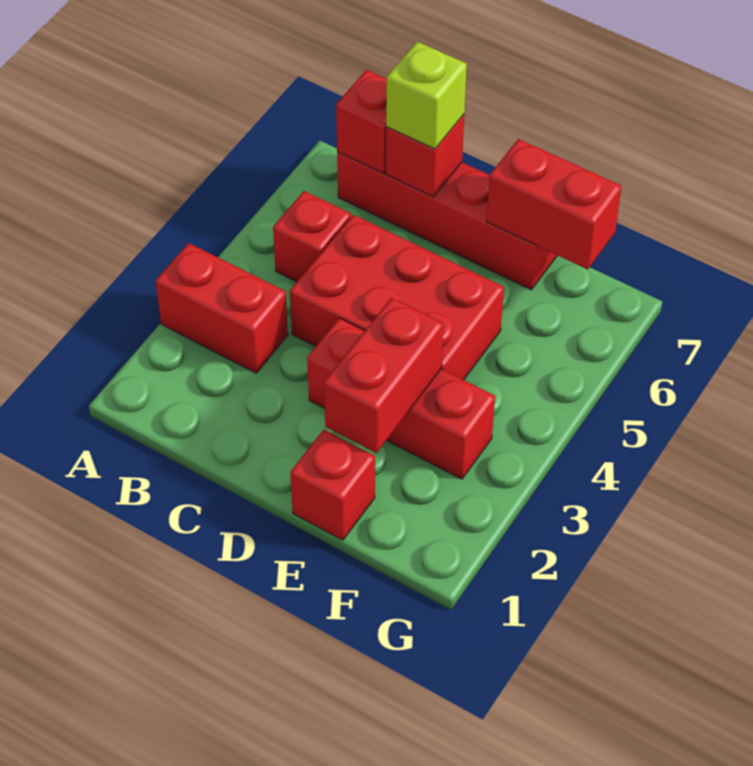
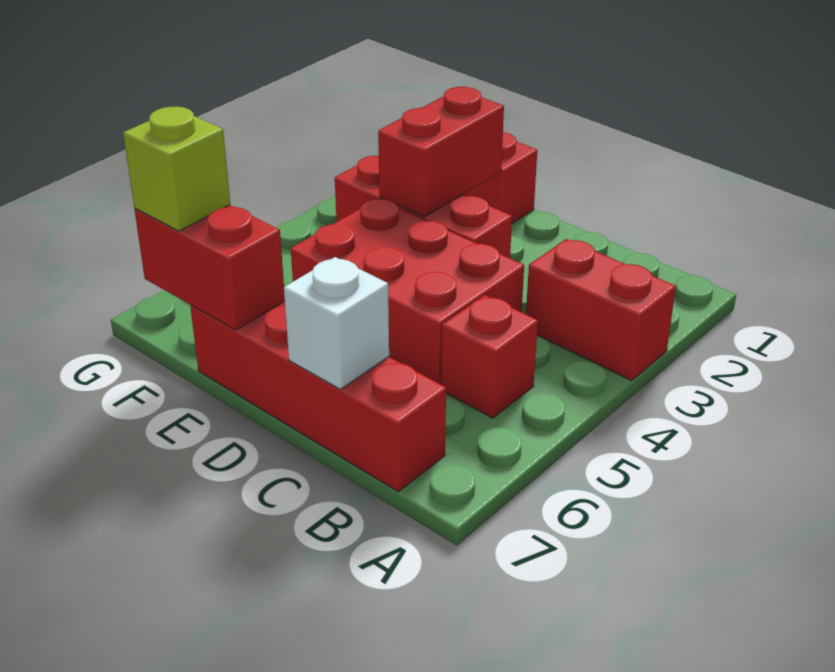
red 1x1 brick [336,70,387,173] -> none
red 1x1 brick [386,115,464,197] -> white 1x1 brick [284,257,389,389]
lime 1x1 brick [386,42,467,149] -> lime 1x1 brick moved to [123,107,230,231]

